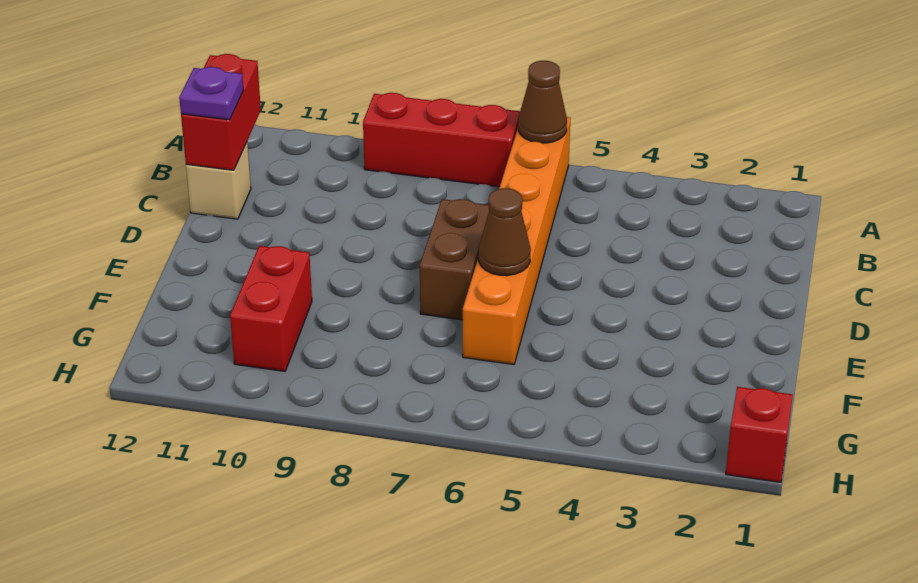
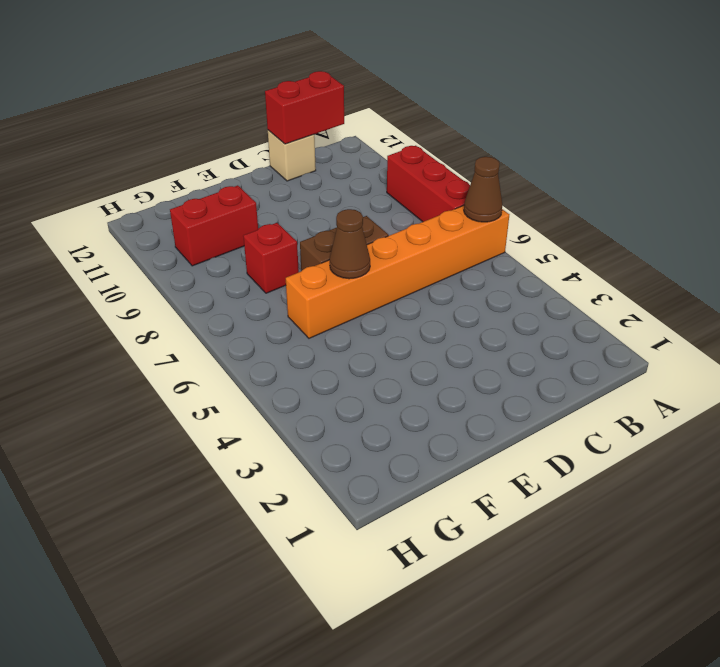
purple 1x1 plate [179,67,244,120] -> none
red 1x1 brick [726,387,793,482] -> red 1x1 brick moved to [243,223,299,293]

